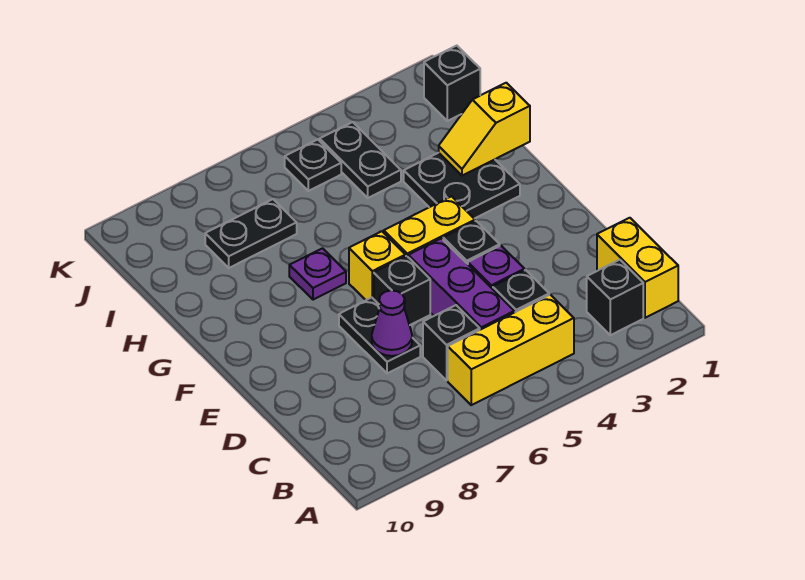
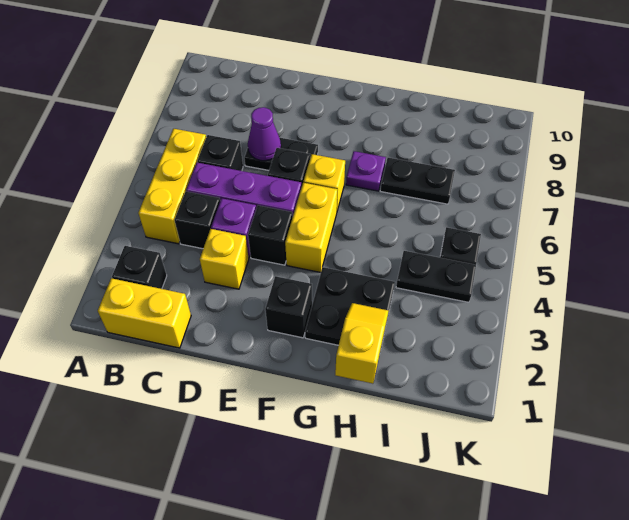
none -> yellow 1x1 brick [200,229,249,289]
black 1x2 plate [205,199,297,268] -> black 1x2 plate turned to [380,158,455,204]
black 1x1 brick [424,46,480,121] -> black 1x1 brick moved to [265,276,312,338]

